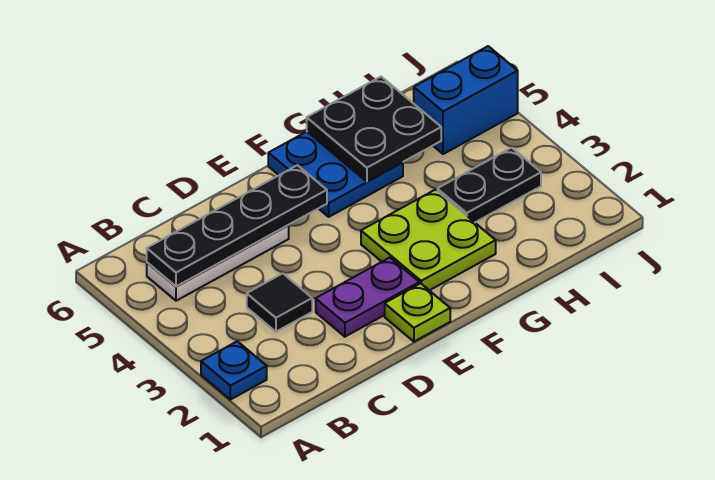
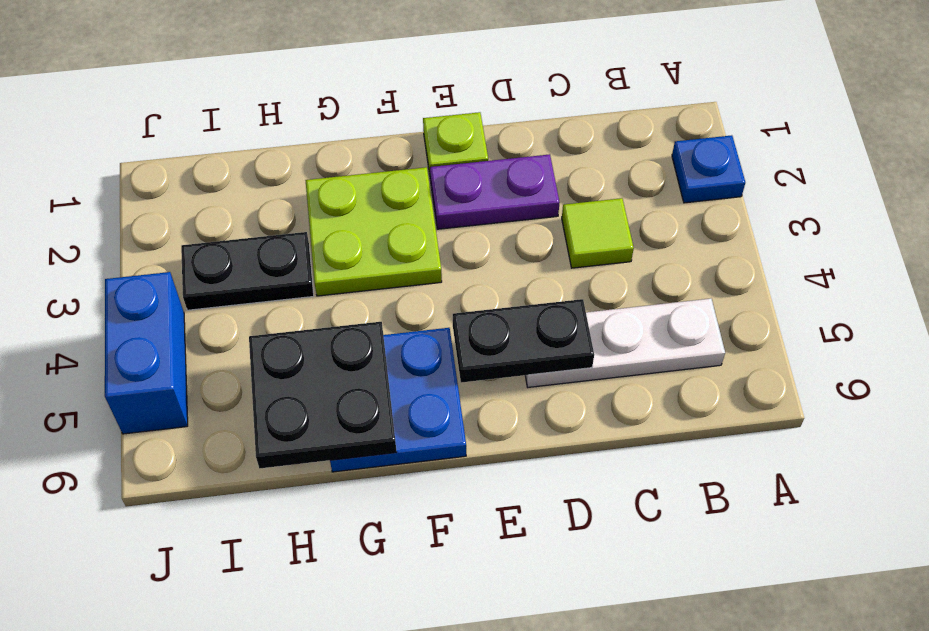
black 1x4 plate [147,165,327,287] -> black 1x2 plate [453,299,594,383]
black 1x1 tile [247,274,312,332] -> lime 1x1 tile [562,198,634,268]
blue 1x2 brick [414,46,518,154] -> blue 1x2 brick turned to [105,272,188,434]

